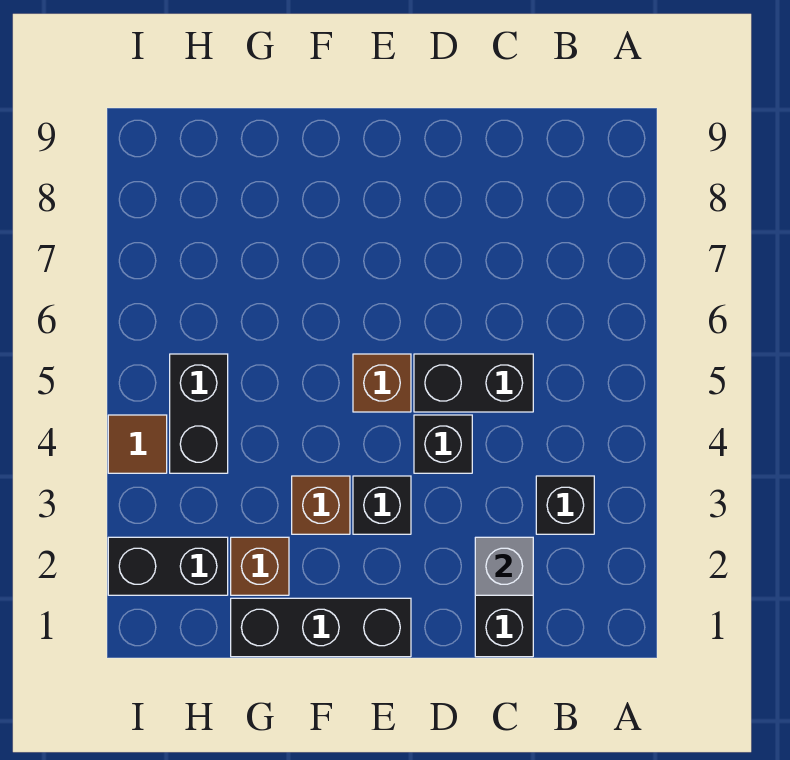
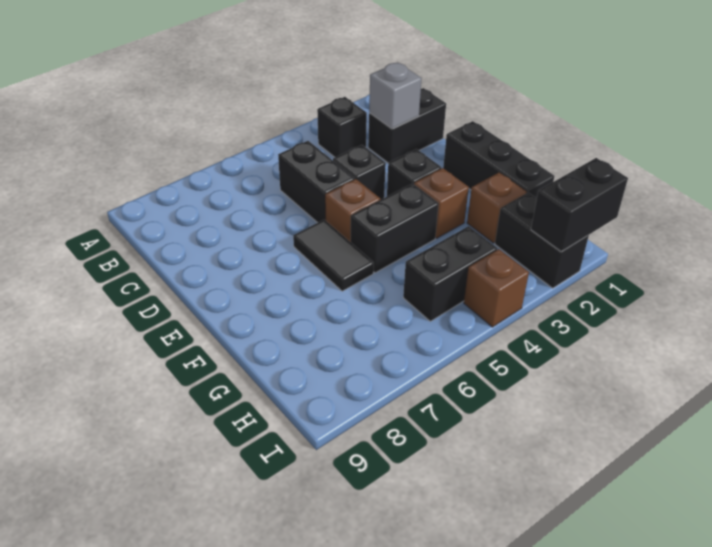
none -> black 1x2 tile [293,220,374,291]
none -> black 1x2 brick [351,183,439,273]
none -> black 1x2 brick [531,158,628,252]
brown 1x1 tile [108,415,167,473] -> brown 1x1 brick [464,249,529,327]

